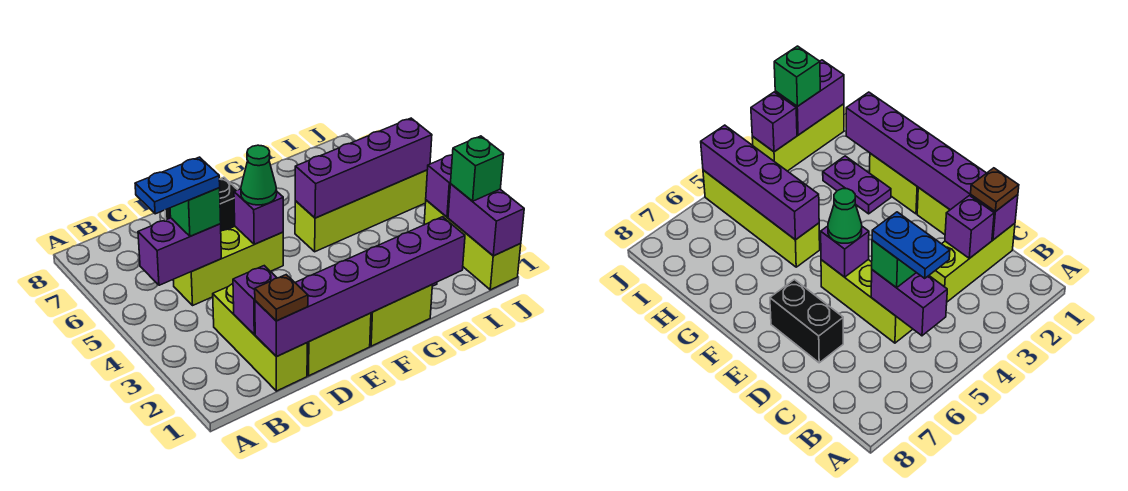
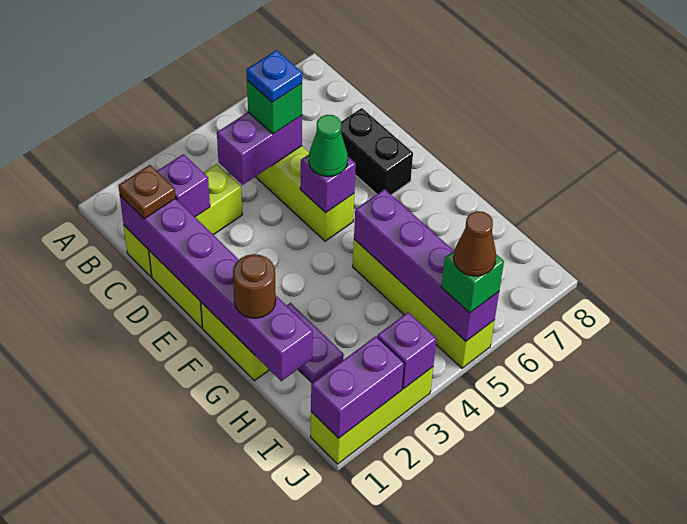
purple 1x2 brick [138,218,221,285] -> purple 1x2 brick turned to [217,112,302,185]
blue 1x2 plate [135,157,220,214] -> blue 1x1 plate [247,50,302,102]
none -> brown 1x1 round brick [233,254,276,318]
green 1x1 brick [451,136,504,201] -> green 1x1 brick moved to [441,251,504,313]
none -> brown 1x1 cone [454,211,496,276]

